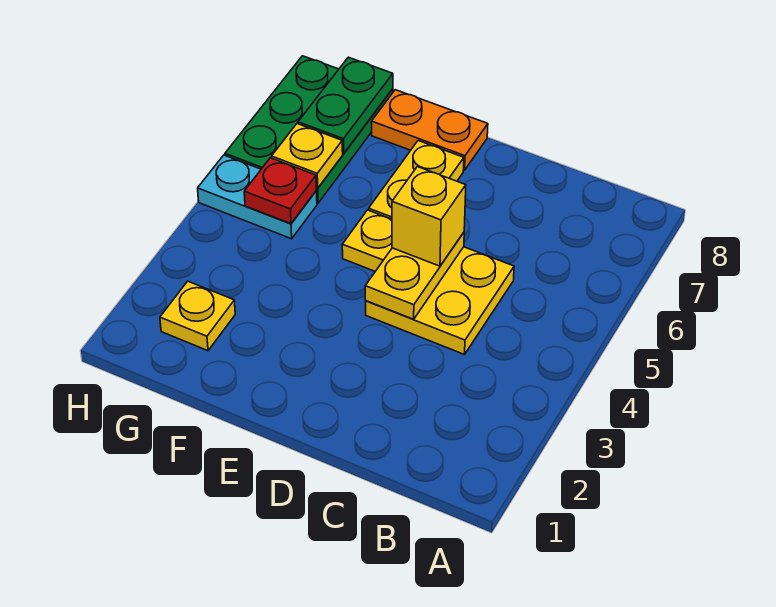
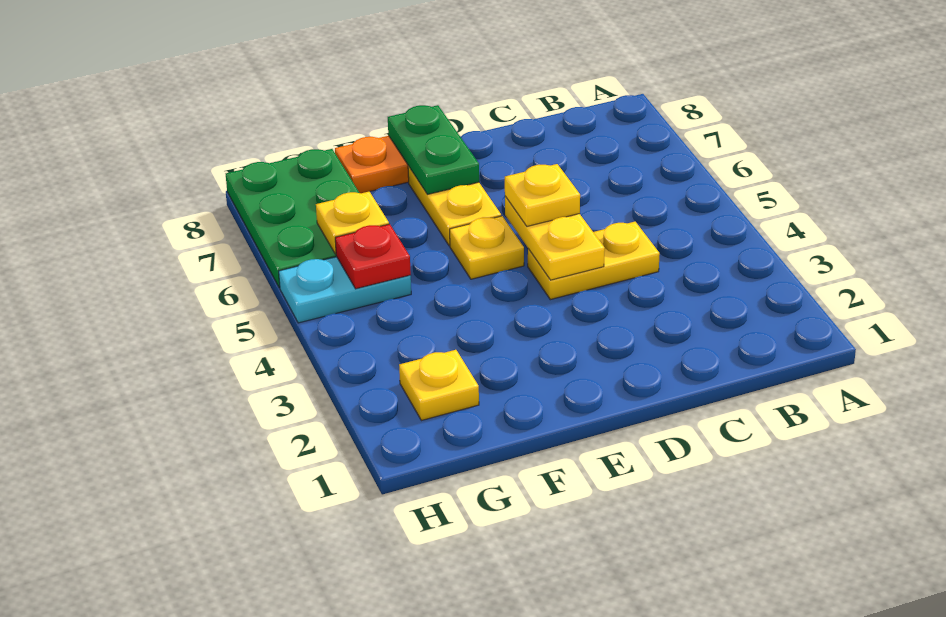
yellow 2x2 plate [366,247,514,355] -> yellow 1x2 plate [528,222,660,300]
yellow 1x1 brick [392,167,466,266] -> yellow 1x1 plate [505,164,580,226]
green 1x2 plate [298,57,393,153] -> green 1x2 plate moved to [388,105,479,195]

